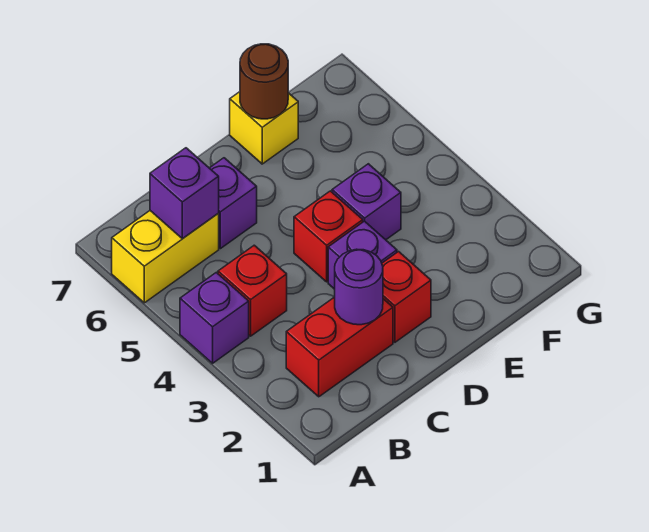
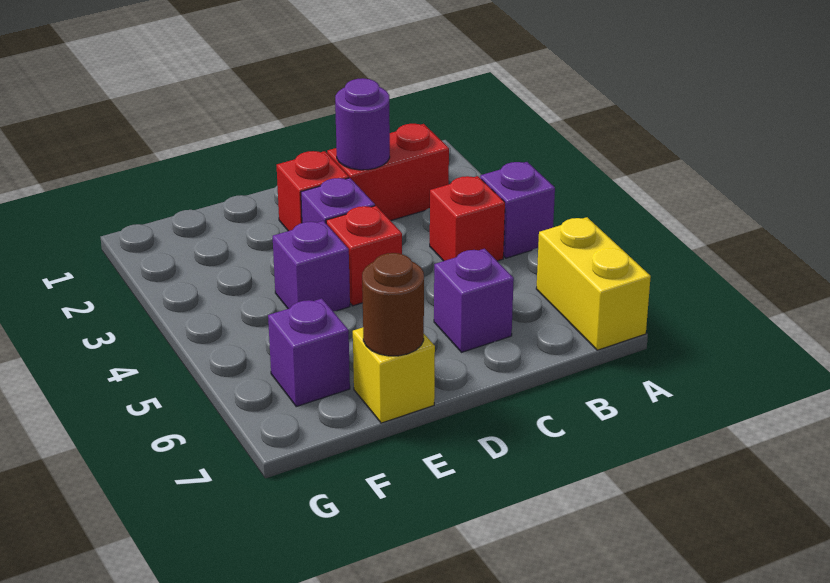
yellow 1x2 brick [112,211,219,303] -> yellow 1x2 brick turned to [536,217,651,350]
purple 1x1 brick [150,148,219,239] -> purple 1x1 brick moved to [268,299,350,406]

